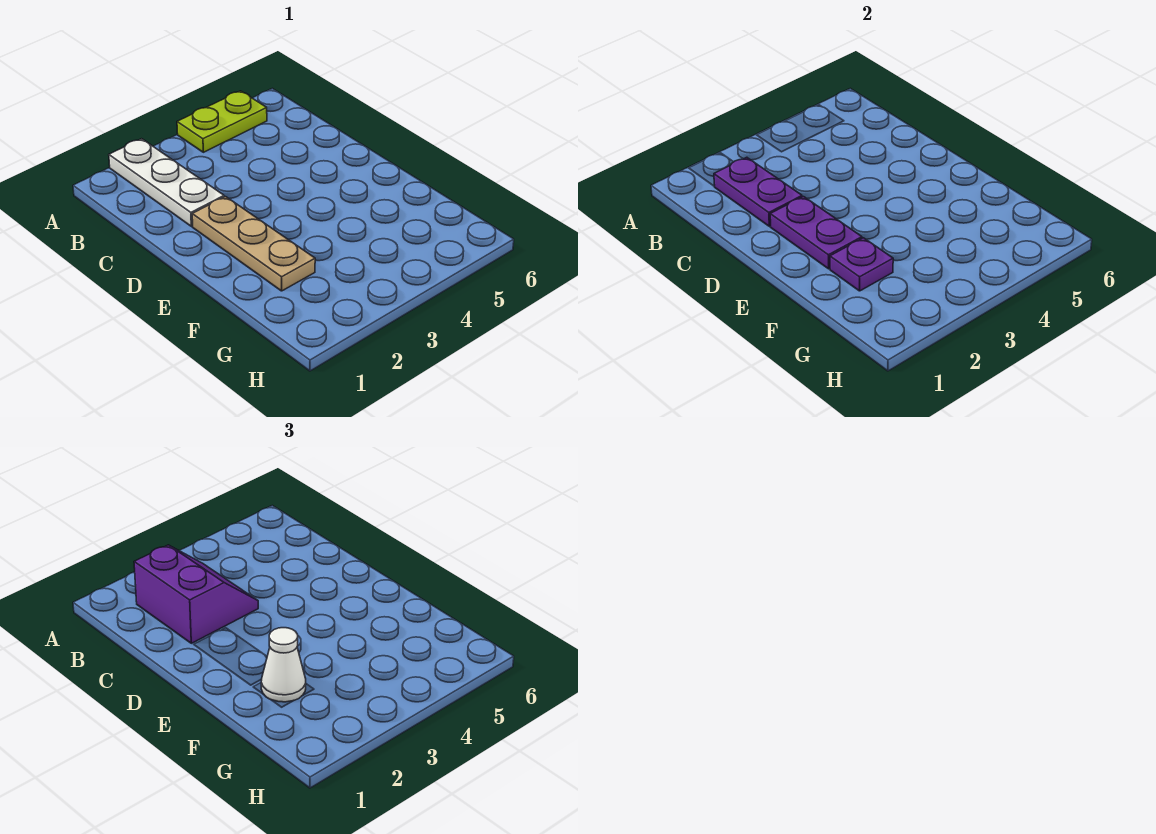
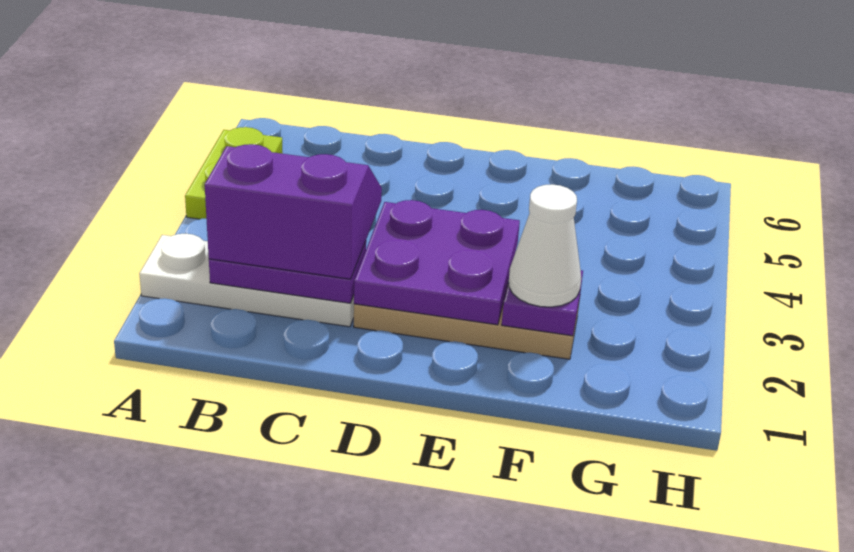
purple 1x2 plate [770,197,862,269] -> purple 2x2 plate [354,200,520,325]

